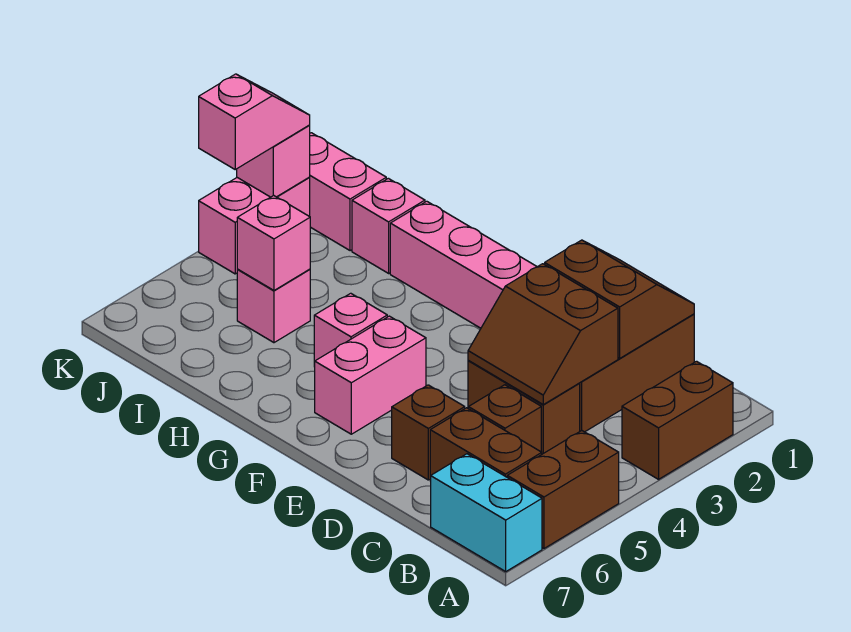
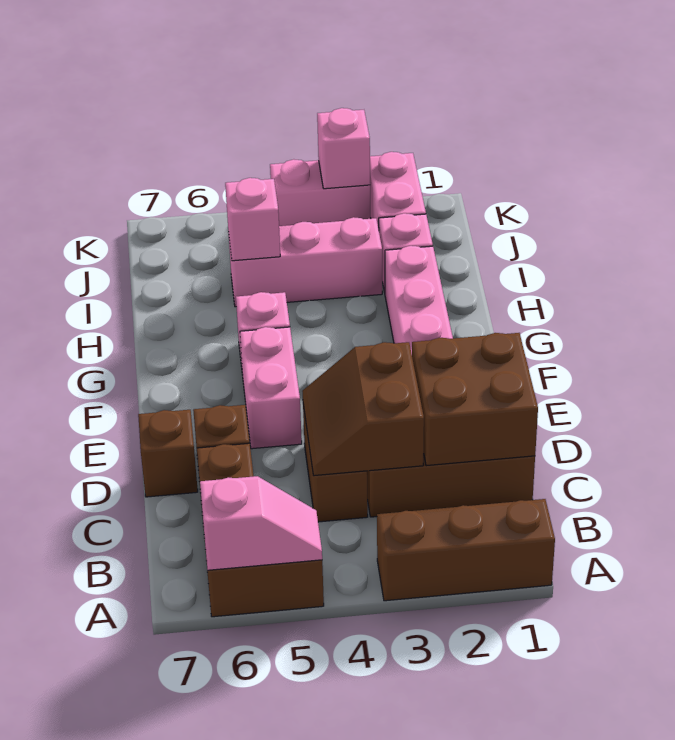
brown 1x2 brick [622,361,733,479] -> brown 1x3 brick [377,499,555,601]
cyan 1x2 brick [431,454,542,571] -> none
brown 2x2 slope [545,240,694,358] -> brown 2x2 brick [412,333,538,466]
brown 1x1 brick [468,385,541,452] -> brown 1x1 brick moved to [138,410,198,497]
pink 1x2 brick [315,316,426,434] -> pink 1x2 brick turned to [240,327,302,449]
pink 1x1 brick [237,269,310,343] -> pink 1x3 brick [228,217,382,307]
pink 1x2 slope [199,74,310,169] -> pink 1x2 slope moved to [200,476,322,570]

